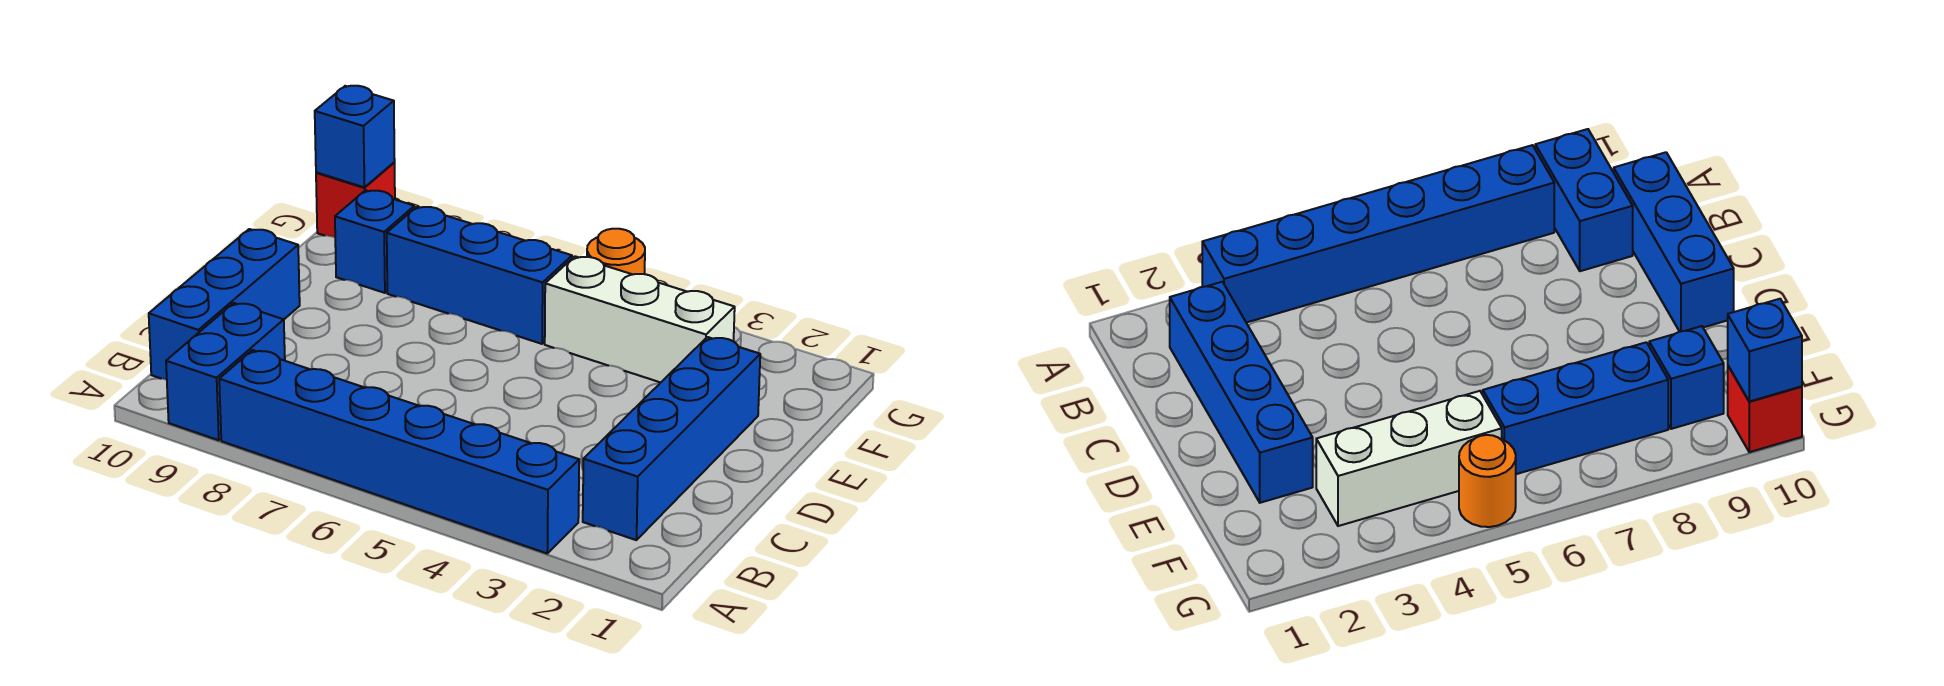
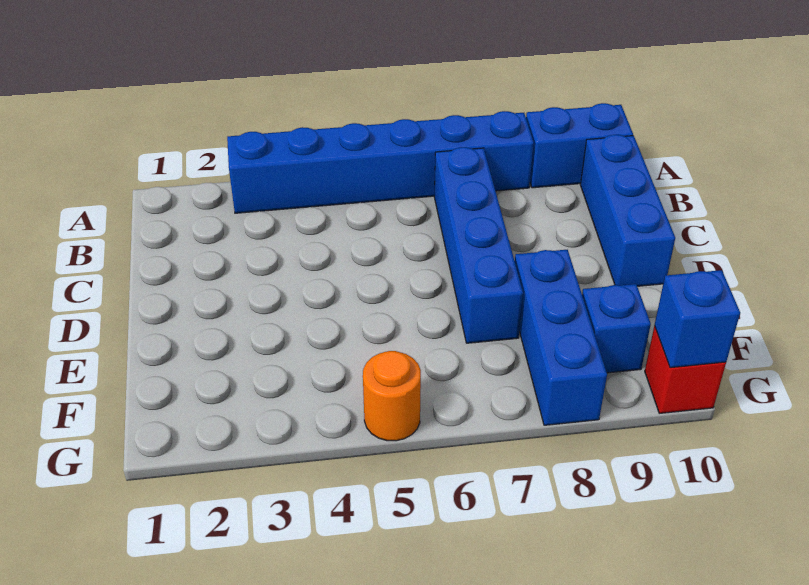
blue 1x2 brick [166,303,285,440] -> blue 1x2 brick turned to [526,103,633,188]
blue 1x4 brick [583,337,760,540] -> blue 1x4 brick moved to [434,147,523,343]
white 1x3 brick [545,256,735,382] -> none
blue 1x3 brick [387,207,572,344] -> blue 1x3 brick turned to [515,250,607,425]

